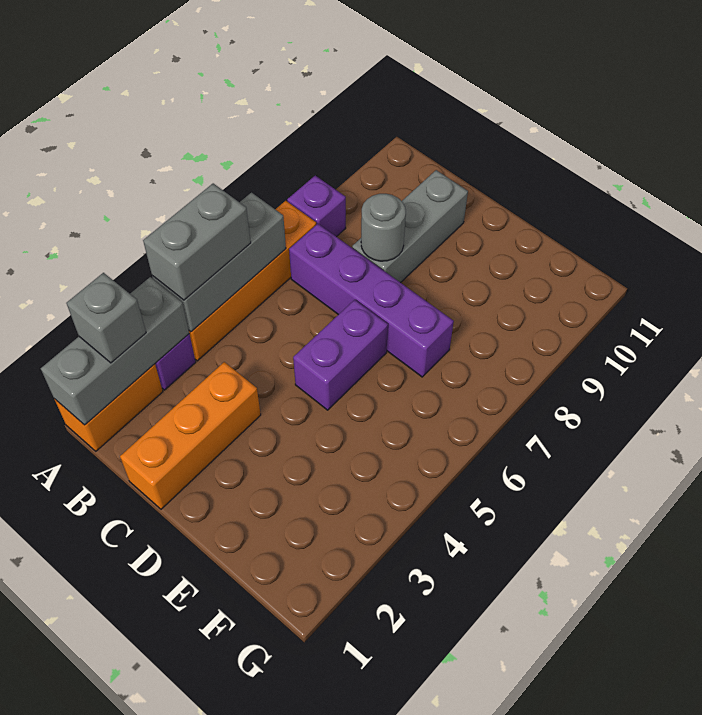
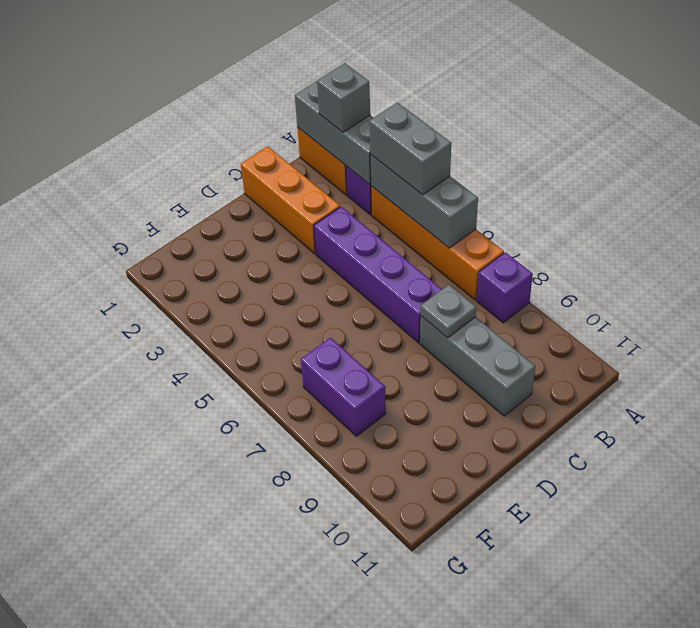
purple 1x4 brick [289,224,454,377] -> purple 1x4 brick turned to [314,207,442,343]
grey 1x1 round brick [361,194,406,261] -> grey 1x1 plate [421,285,476,338]
purple 1x2 brick [293,300,388,410] -> purple 1x2 brick moved to [301,338,386,436]

